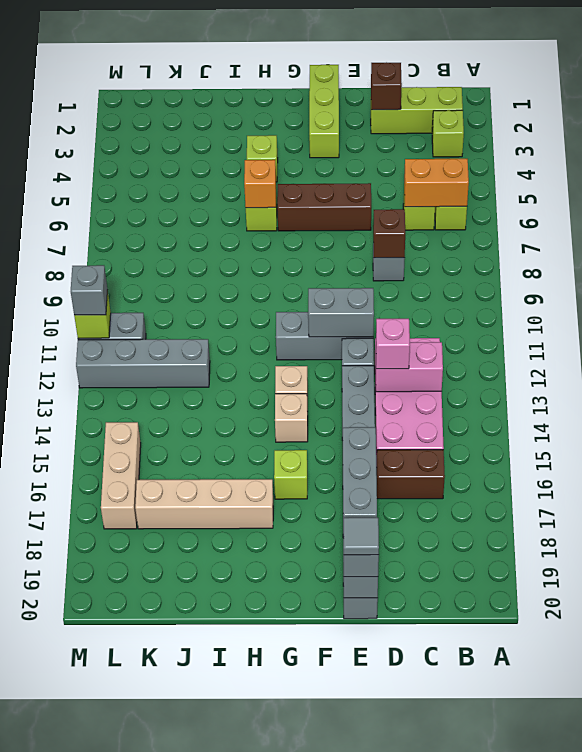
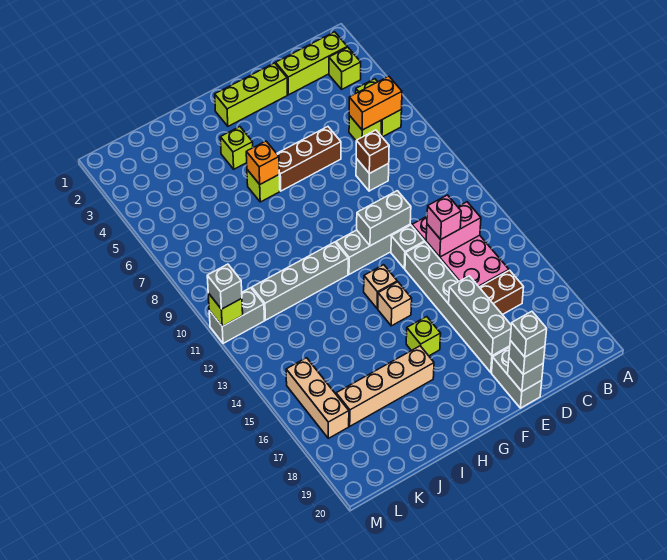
brown 1x1 brick [371,62,402,110] -> none
grey 1x1 tile [343,518,379,555] -> grey 1x1 brick [510,311,547,357]
lime 1x3 brick [309,65,339,158] -> lime 1x3 brick turned to [215,63,287,126]
grey 1x4 brick [76,339,210,388] -> grey 1x4 brick moved to [252,242,348,320]

